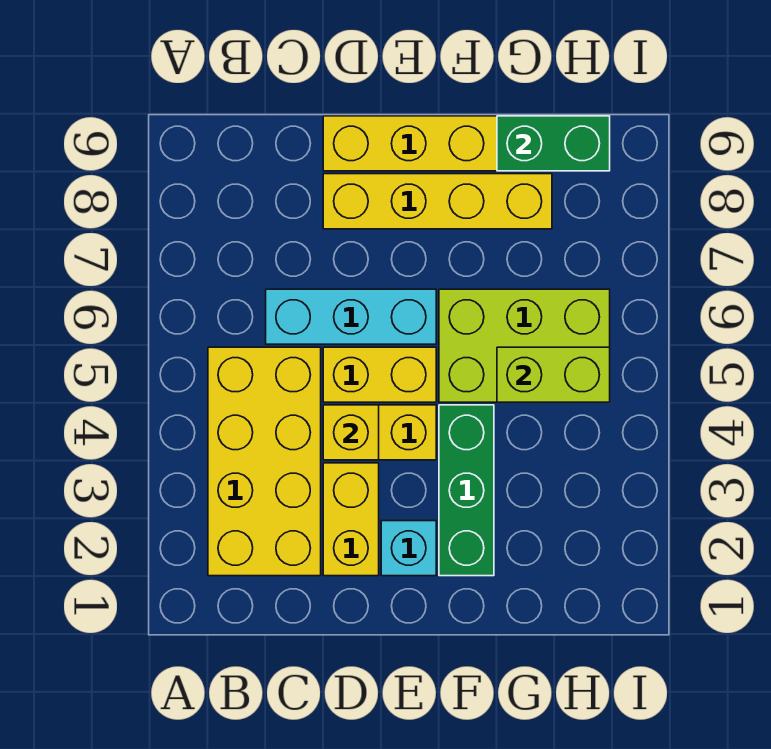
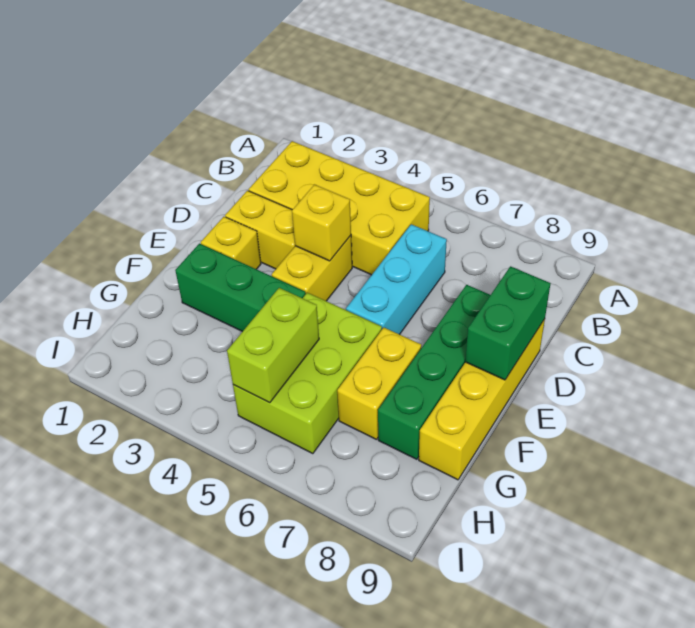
yellow 1x2 brick [323,347,436,402] -> yellow 1x2 brick moved to [337,328,421,440]
yellow 1x4 brick [323,174,552,229] -> green 1x4 brick [378,285,490,459]
cyan 1x1 brick [381,521,436,576] -> yellow 1x1 brick [201,217,261,269]
green 1x2 brick [497,116,610,171] -> green 1x2 brick moved to [465,266,550,380]

